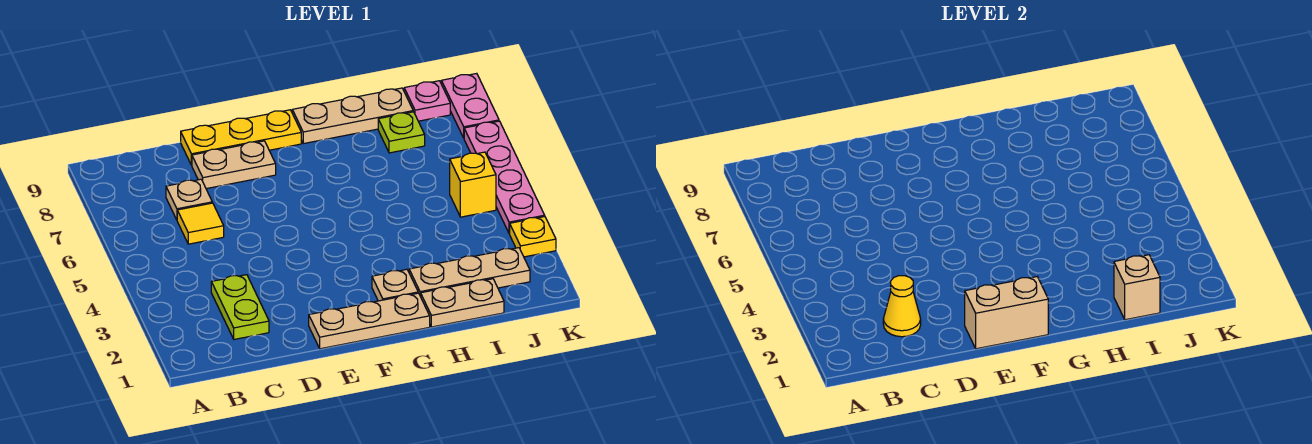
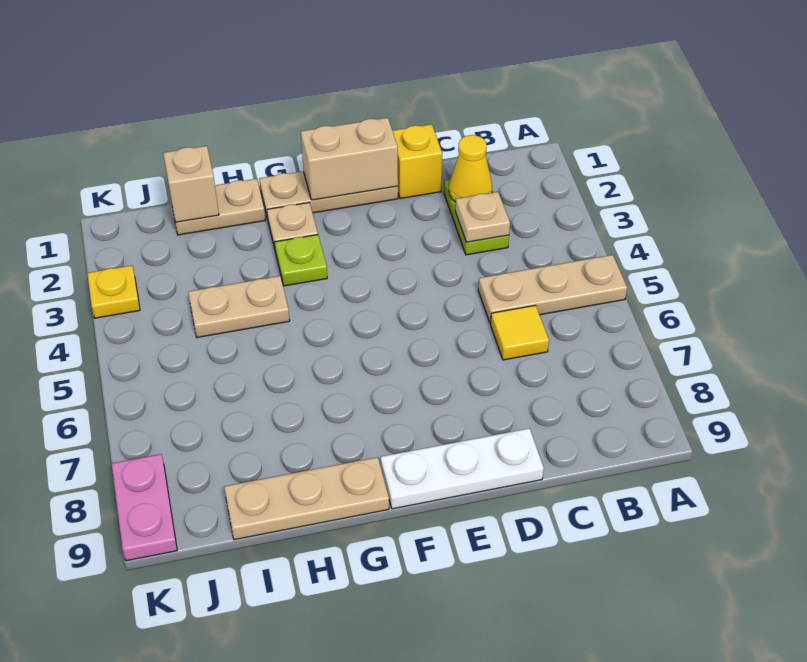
tan 1x1 plate [166,179,212,220] -> tan 1x1 plate moved to [455,192,510,242]
tan 1x2 plate [192,141,276,189] -> tan 1x2 plate moved to [188,276,290,337]
yellow 1x3 plate [181,110,301,165] -> white 1x3 plate [381,429,544,509]
tan 1x3 plate [409,248,530,296] -> tan 1x3 plate moved to [478,255,627,324]
lime 1x1 plate [378,112,425,153] -> lime 1x1 plate moved to [275,235,327,286]
yellow 1x1 brick [450,152,496,217] -> yellow 1x1 brick moved to [393,124,442,199]
pink 1x1 plate [404,81,450,121] -> none
pink 1x4 plate [464,121,545,234] -> none

